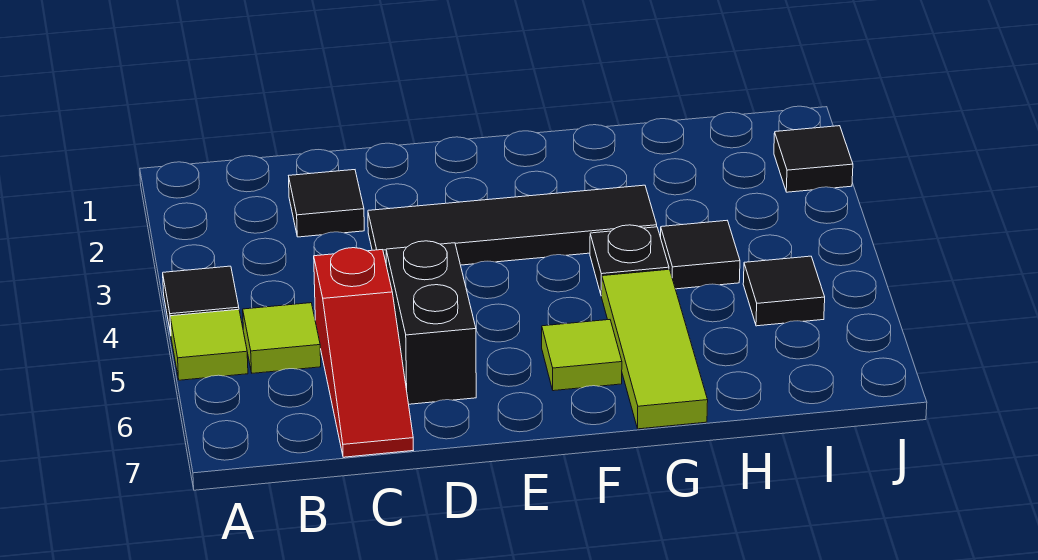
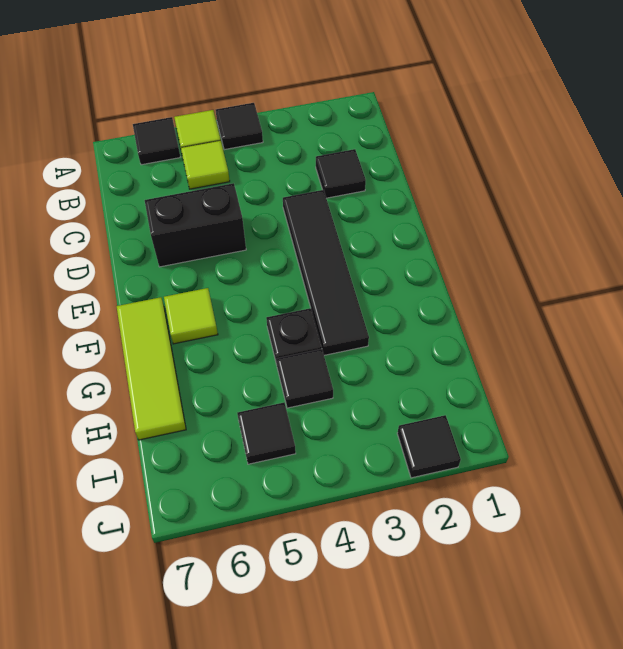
none -> black 1x1 tile [133,117,180,165]
red 1x3 slope [314,248,413,457] -> none
lime 1x3 tile [602,269,708,429] -> lime 1x3 tile turned to [117,297,186,440]

